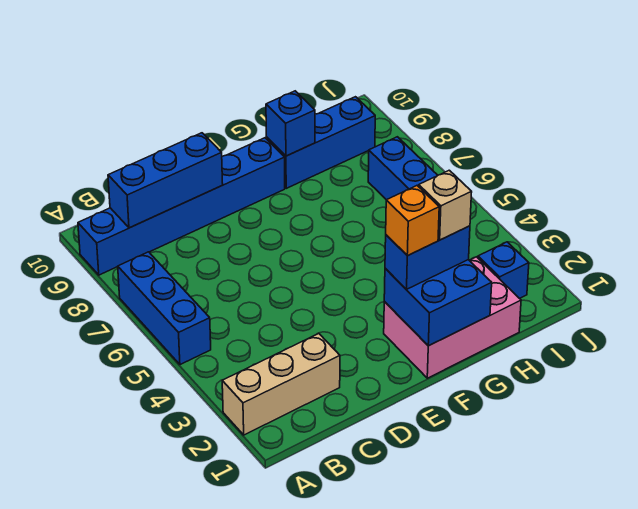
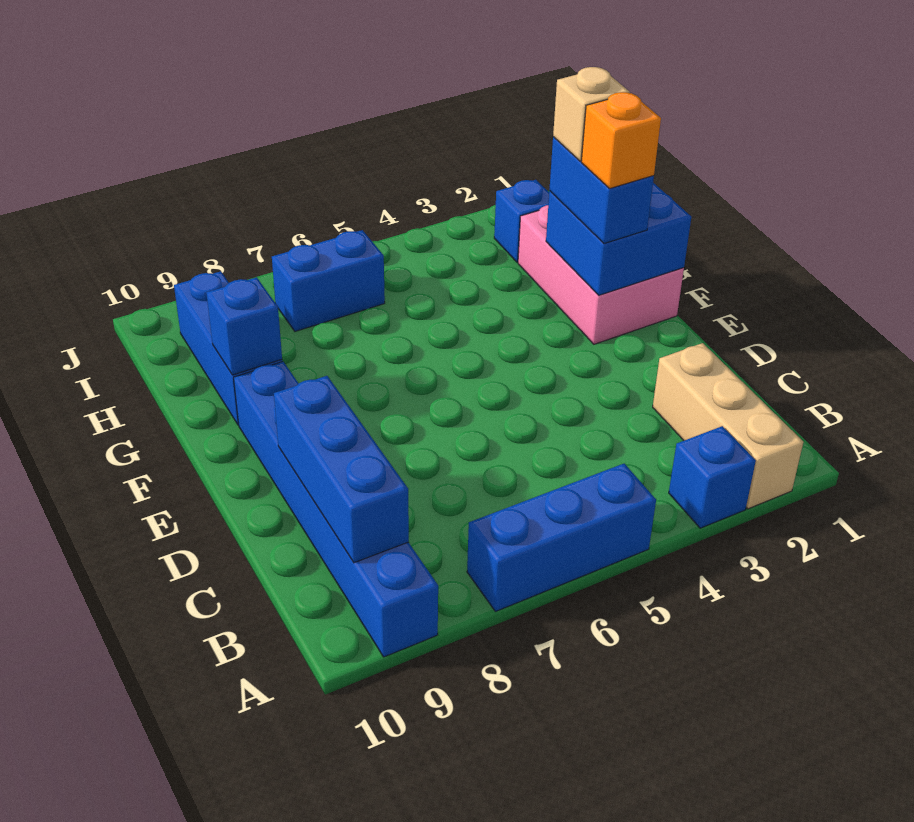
none -> blue 1x1 brick [669,426,756,528]

